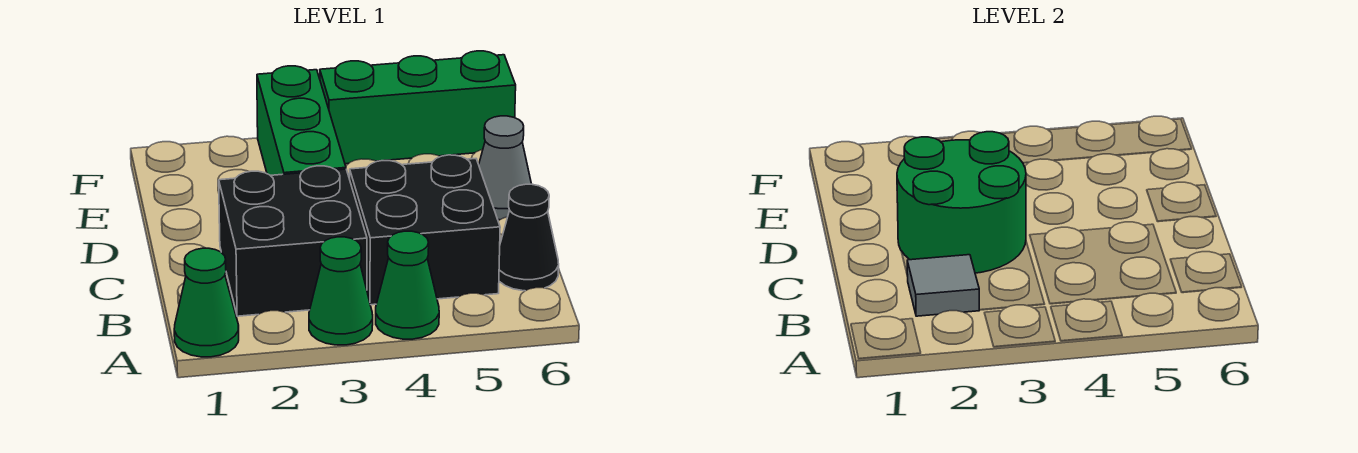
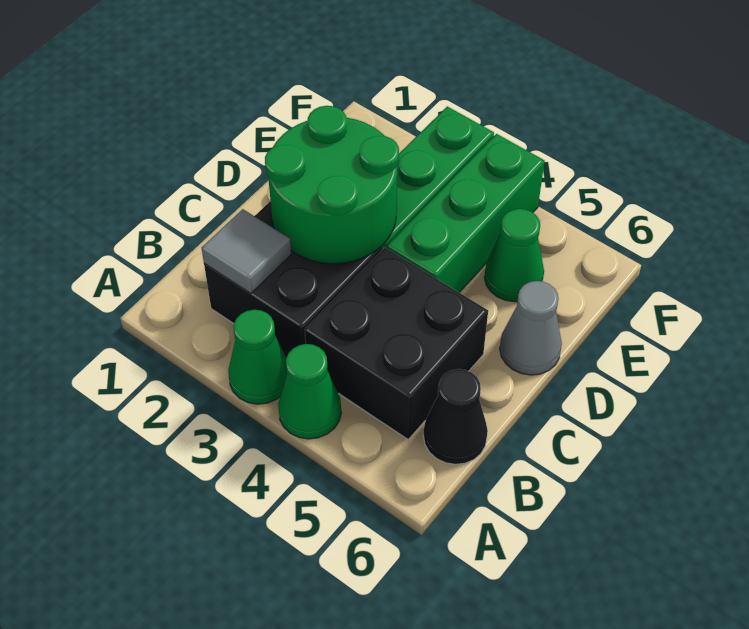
green 1x1 cone [174,248,239,357] -> green 1x1 cone moved to [484,209,544,302]
green 1x3 brick [320,51,516,164] -> green 1x3 brick turned to [387,134,545,293]

